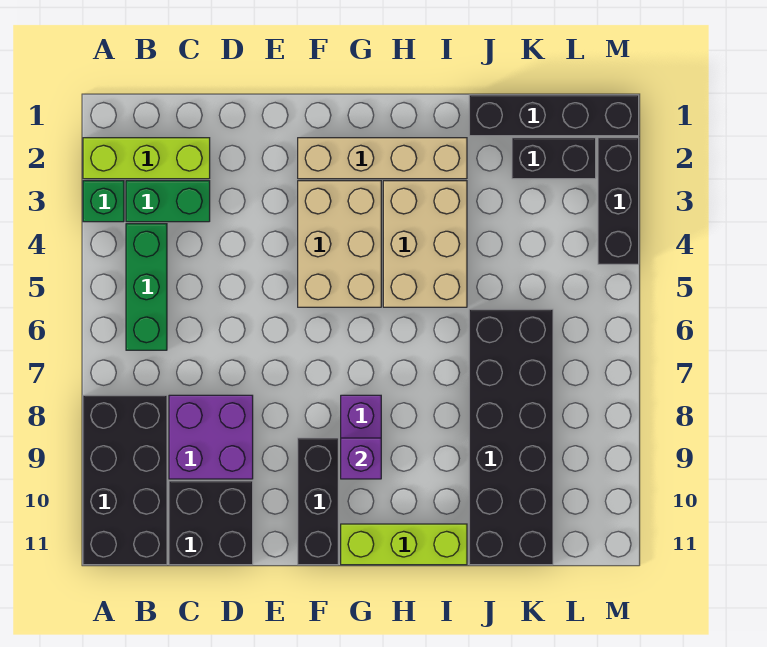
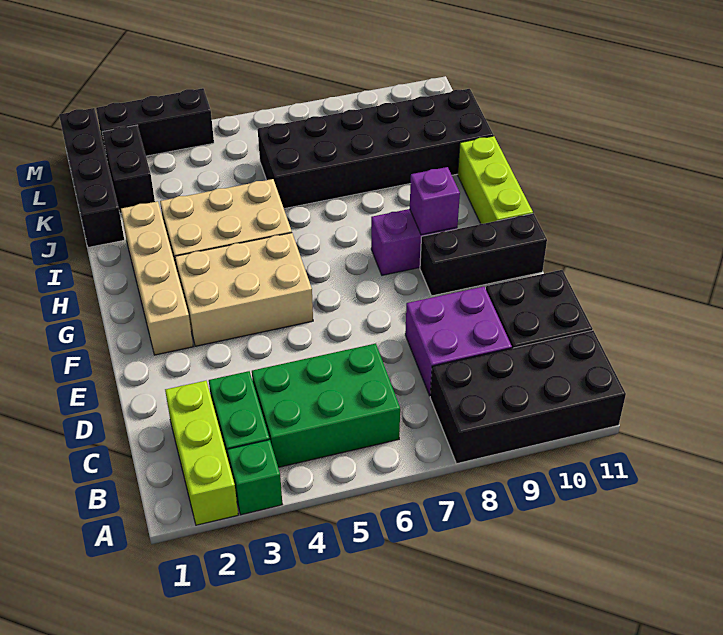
green 1x3 brick [126,224,167,350] -> green 2x3 brick [252,344,400,467]

